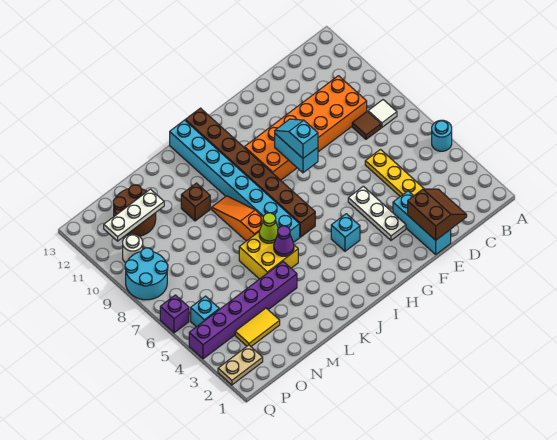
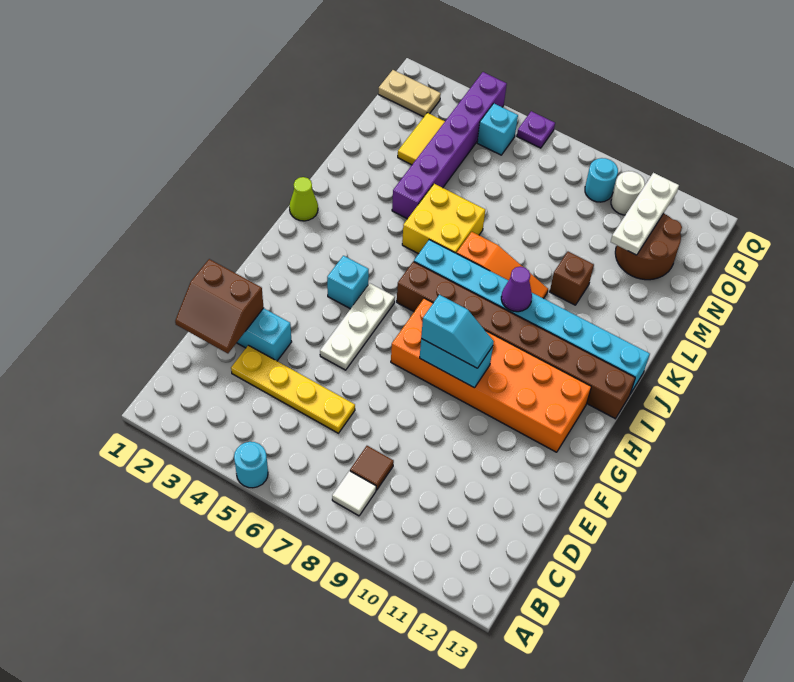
orange 2x6 brick [245,76,367,180] -> orange 2x6 brick turned to [391,298,591,452]
white 1x3 plate [348,186,406,240] -> white 1x3 plate turned to [320,283,395,370]
purple 1x1 cone [274,226,294,256] -> purple 1x1 cone moved to [501,267,532,312]
lime 1x1 cone [259,213,278,243] -> lime 1x1 cone moved to [289,177,318,221]
tan 1x2 plate [218,345,263,385] -> tan 1x2 plate turned to [378,70,441,117]
cyan 2x2 round brick [125,248,168,300] -> cyan 1x1 round brick [585,158,618,202]
purple 1x1 brick [160,295,189,333] -> purple 1x1 plate [517,111,555,148]

